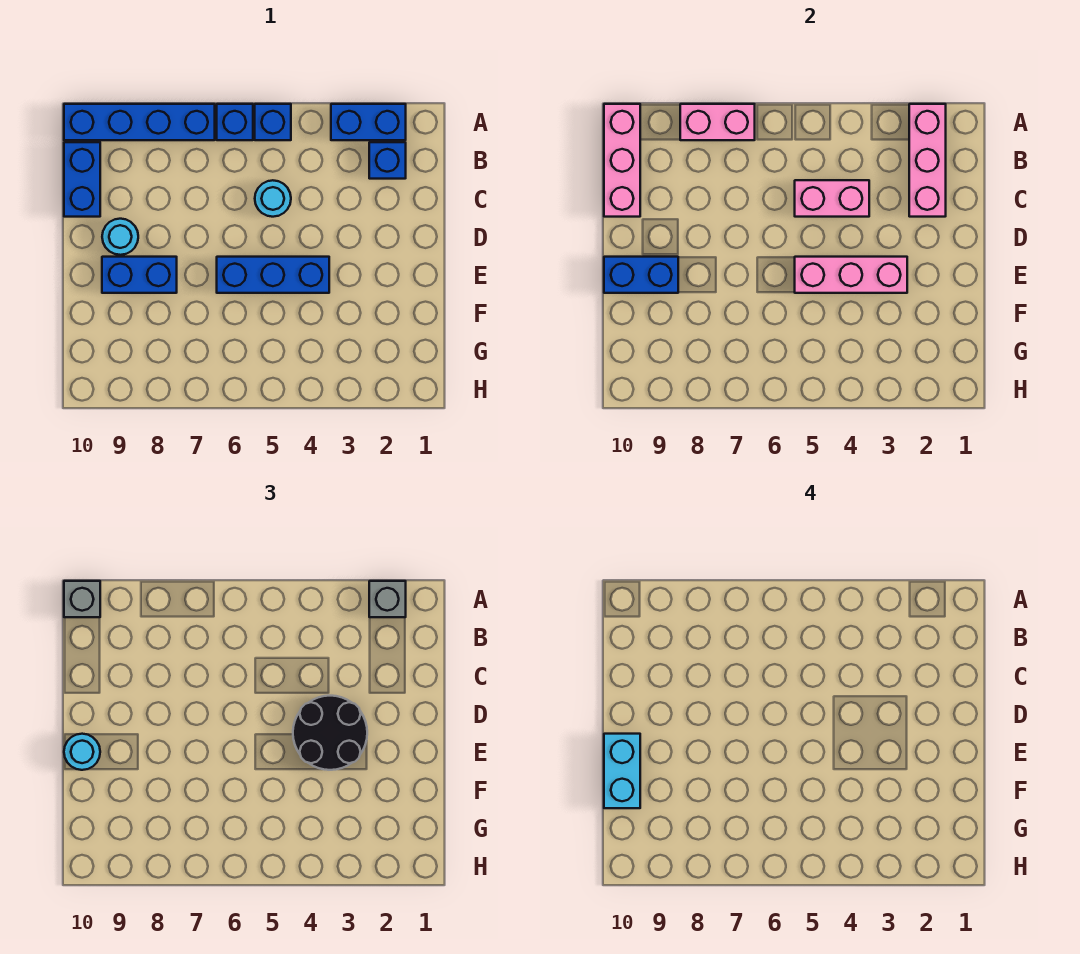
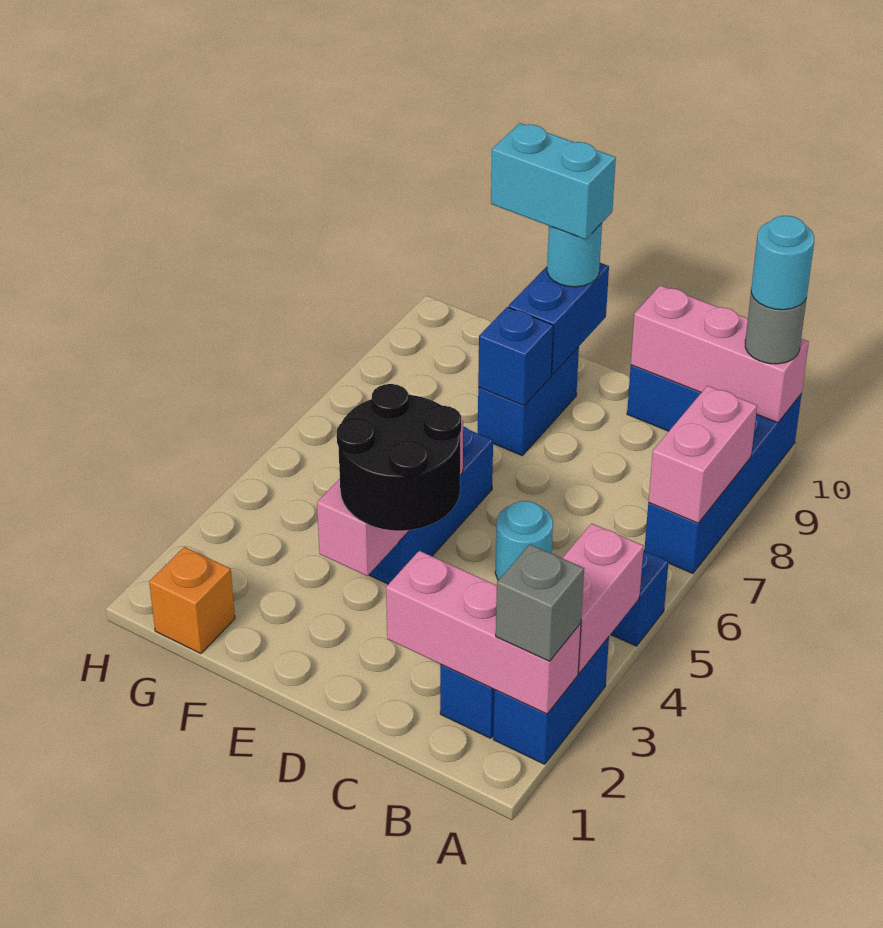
blue 1x1 brick [217,104,253,140] -> blue 1x1 brick moved to [478,307,553,406]
grey 1x1 brick [64,581,100,617] -> grey 1x1 round brick [745,294,807,364]
pink 1x2 brick [795,180,869,217] -> pink 1x2 brick moved to [562,523,644,673]
cyan 1x1 round brick [102,219,138,255] -> cyan 1x1 round brick moved to [751,216,814,310]
none -> orange 1x1 brick [149,547,235,654]

